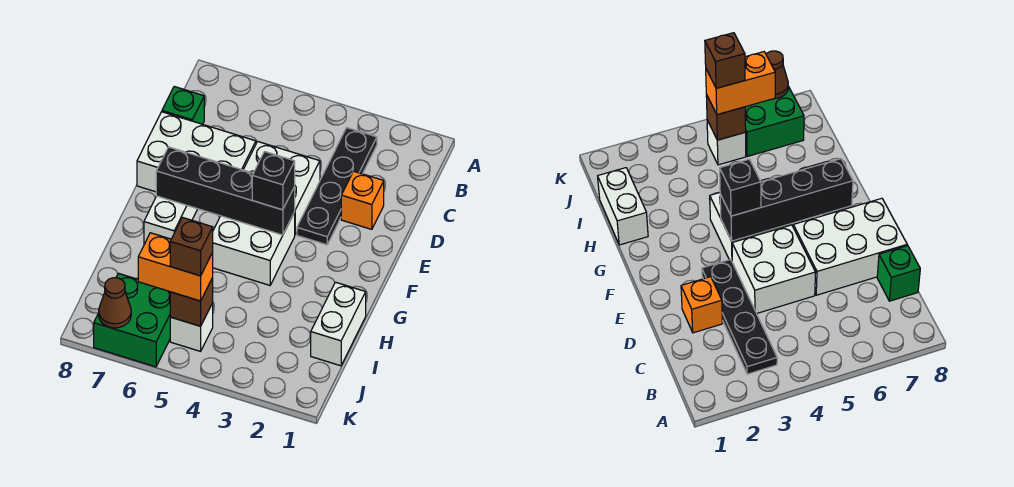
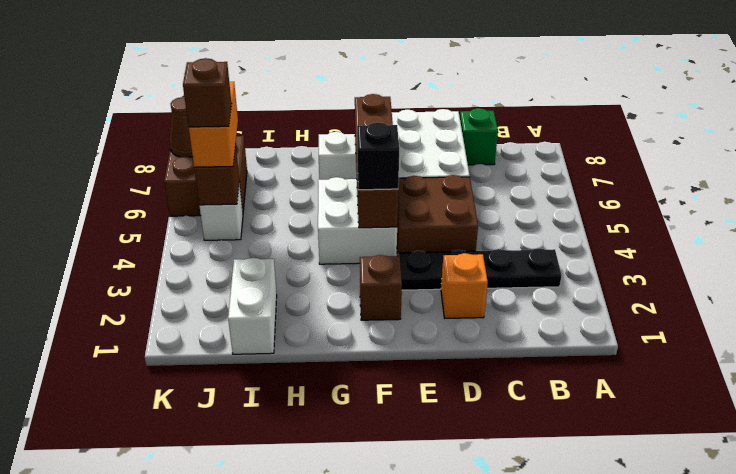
white 2x2 brick [243,142,320,234] -> brown 2x2 brick [397,175,478,256]
none -> brown 1x1 brick [360,255,402,320]
black 1x4 brick [156,147,295,235] -> brown 1x4 brick [355,94,398,228]
white 1x2 brick [311,282,366,366] -> white 1x2 brick turned to [228,258,277,354]
green 2x2 brick [94,273,170,367] -> brown 2x2 brick [164,136,247,216]

